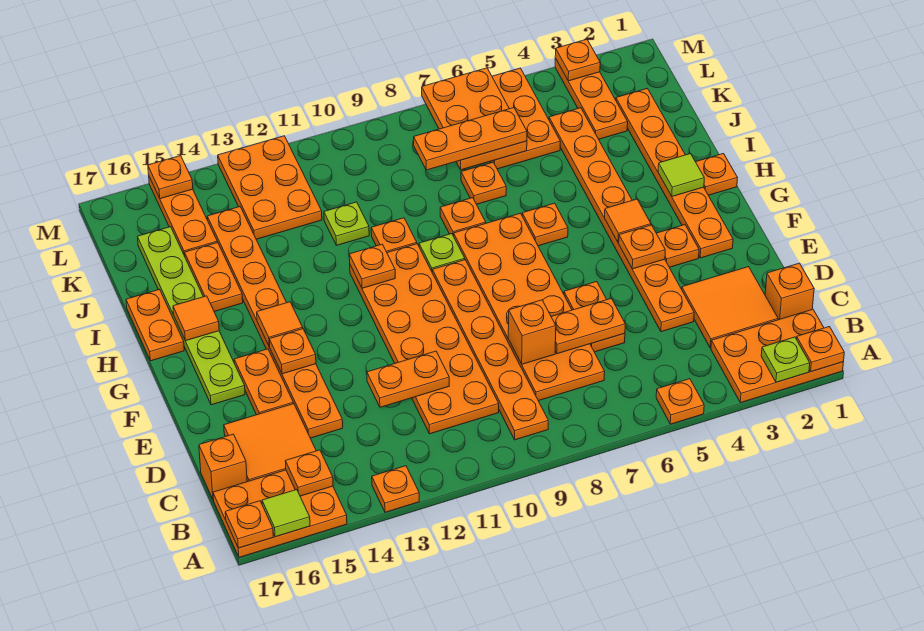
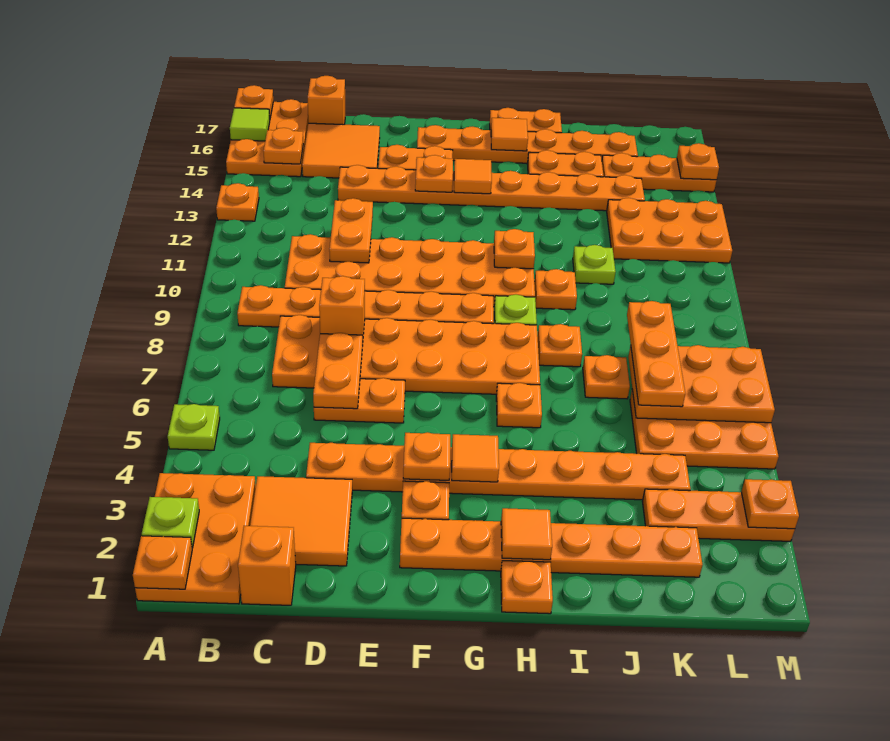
orange 1x1 plate [656,379,704,424] -> lime 1x1 plate [168,404,220,450]
lime 1x6 plate [138,227,245,405] -> orange 1x6 plate [417,125,638,163]
lime 1x1 tile [658,154,704,196] -> orange 1x1 tile [501,508,552,560]

